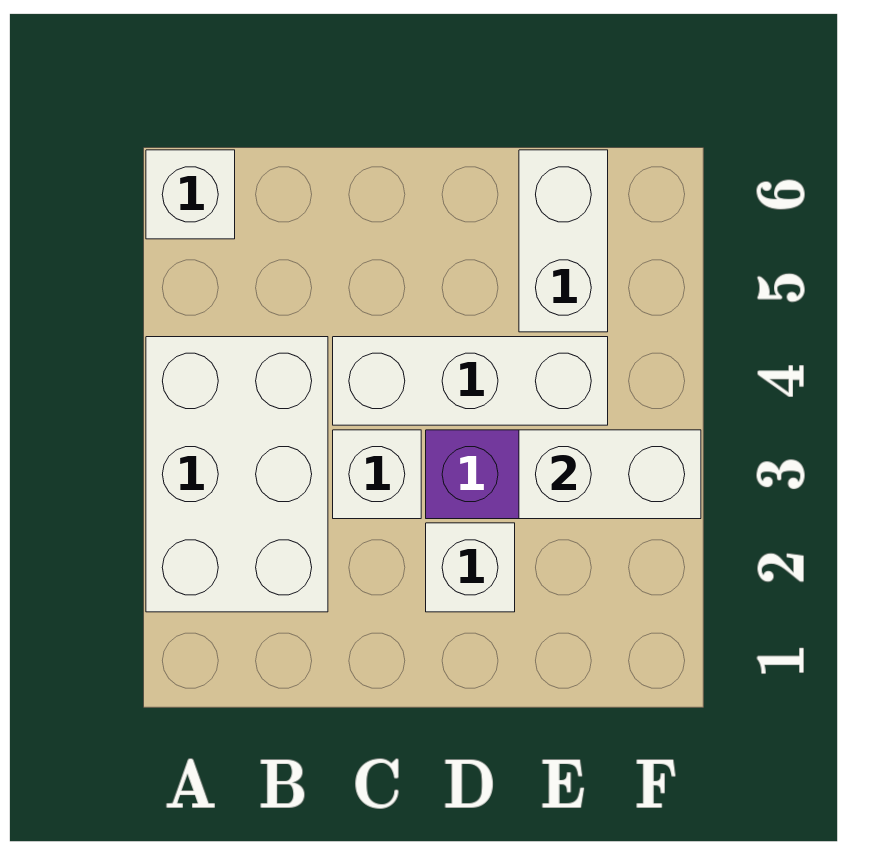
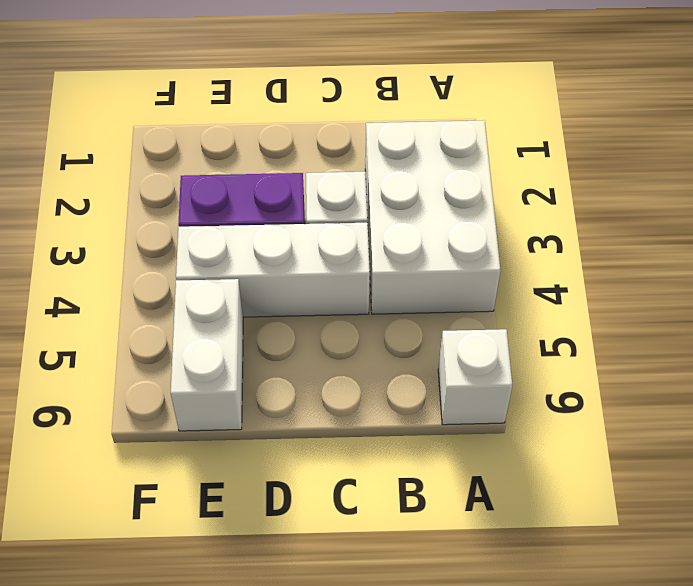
white 1x1 brick [426,523,515,612] -> none
white 1x2 brick [519,430,701,519] -> none

